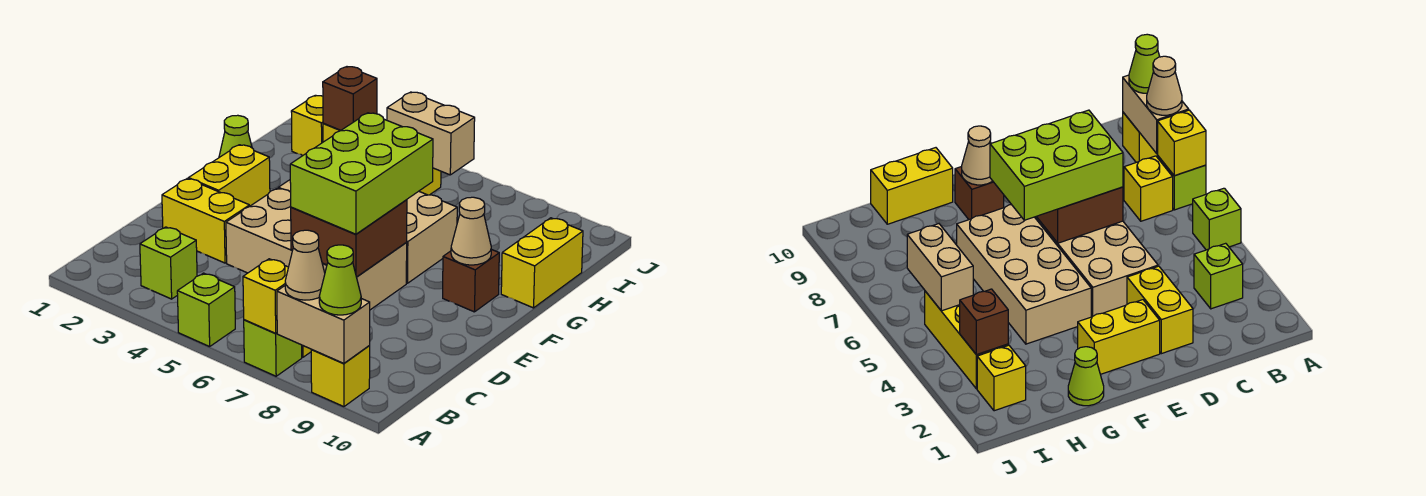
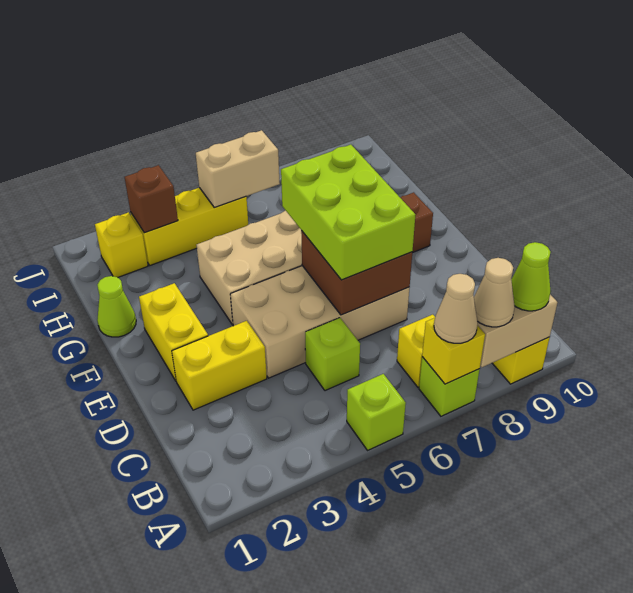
lime 1x1 brick [140,227,197,299] -> lime 1x1 brick moved to [305,318,360,391]
tan 1x1 cone [451,197,491,265] -> tan 1x1 cone moved to [434,274,478,343]
yellow 1x2 brick [501,218,583,308] -> none

